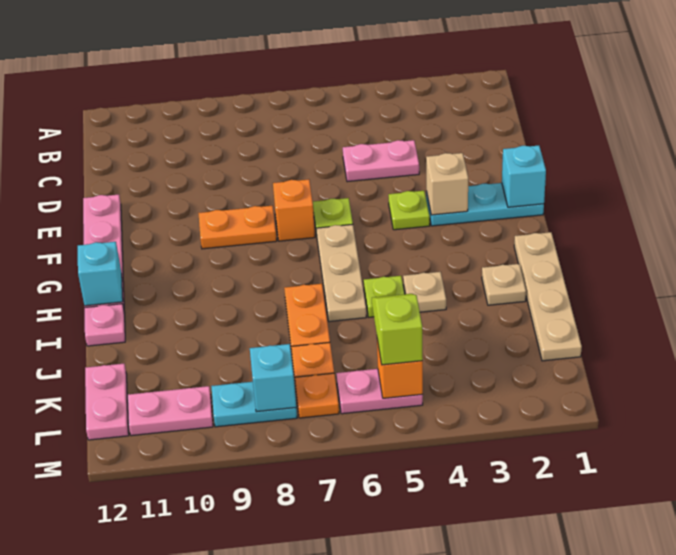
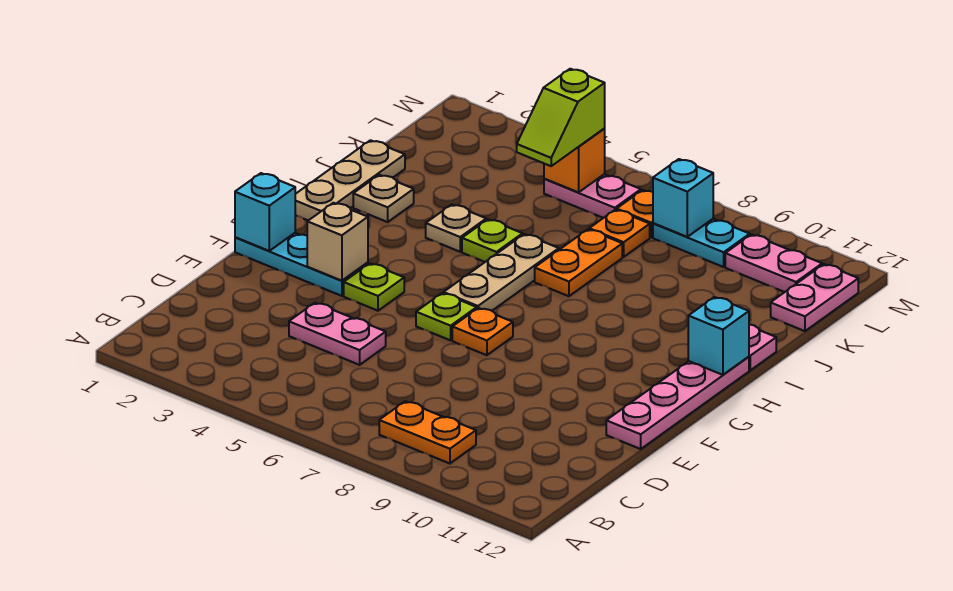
orange 1x1 brick [273,179,315,241] -> orange 1x1 plate [452,308,513,355]
orange 1x2 plate [198,206,277,249] -> orange 1x2 plate moved to [379,401,476,464]
tan 1x4 plate [514,232,582,361] -> tan 1x3 plate [295,140,405,221]

